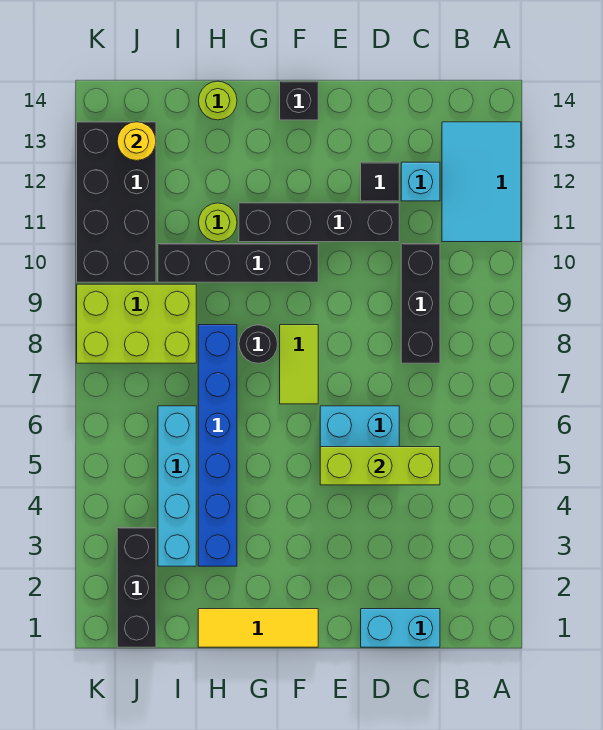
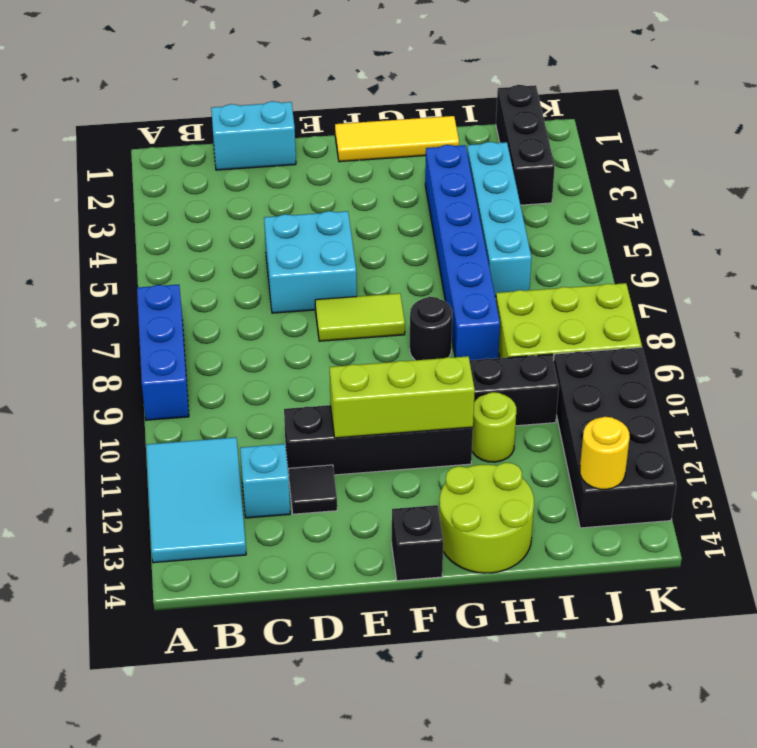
none -> blue 1x3 brick [137,285,189,420]
lime 1x3 brick [320,447,440,485] -> lime 1x3 brick moved to [330,356,475,438]
black 1x3 brick [401,244,440,363] -> none
lime 1x2 tile [280,325,318,404] -> lime 1x2 tile turned to [315,293,405,341]
lime 1x1 round brick [198,81,237,120] -> lime 2x2 round brick [439,463,534,573]

